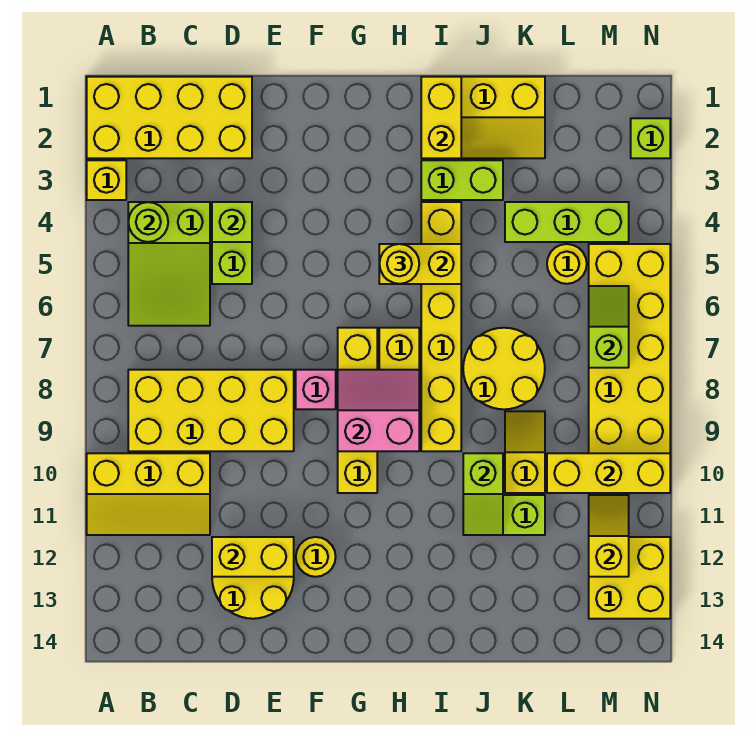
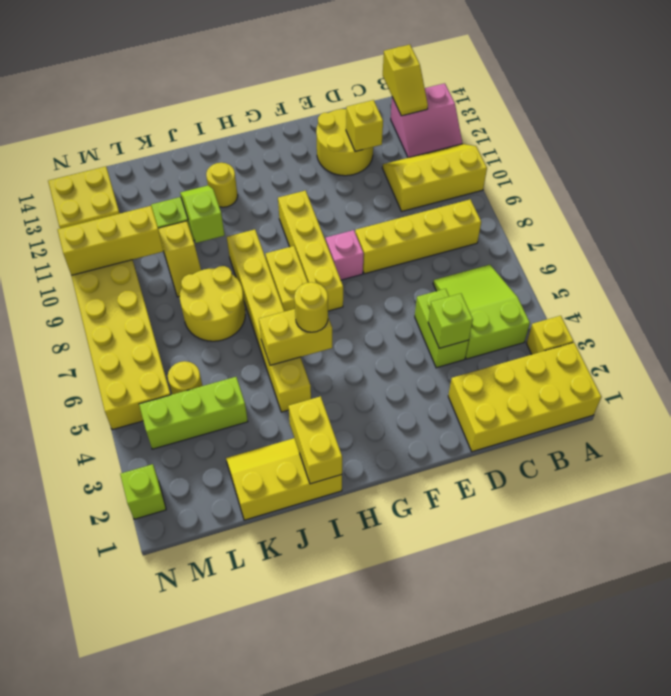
lime 1x1 round brick [128,202,168,242] -> none
yellow 2x4 brick [128,370,294,451] -> yellow 1x4 brick [355,199,481,274]
yellow 1x2 brick [212,537,294,577] -> yellow 1x1 brick [346,100,383,151]
yellow 1x1 round brick [296,537,336,577] -> yellow 1x1 round brick moved to [206,163,238,207]
pink 2x2 slope [338,370,419,451] -> pink 2x2 slope moved to [391,83,462,158]
lime 1x2 brick [421,160,503,200] -> none
lime 1x2 slope [589,286,629,368] -> none
yellow 1x2 slope [589,495,629,577] -> yellow 1x2 slope moved to [383,45,428,116]

